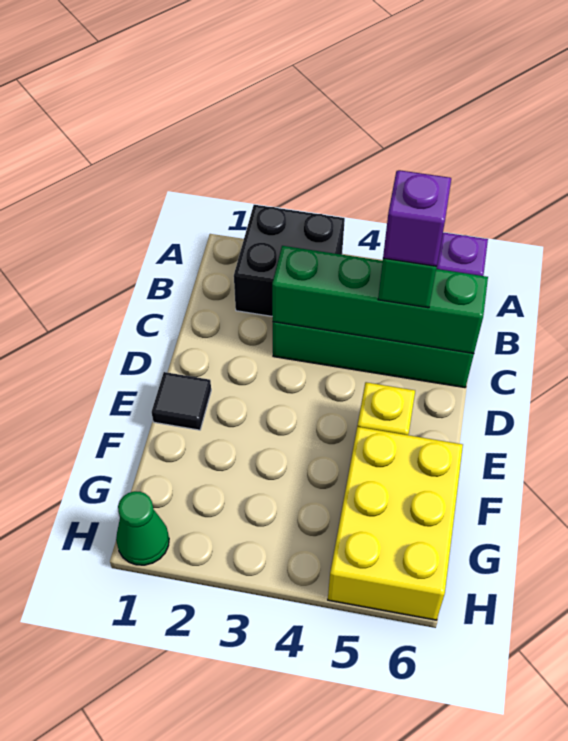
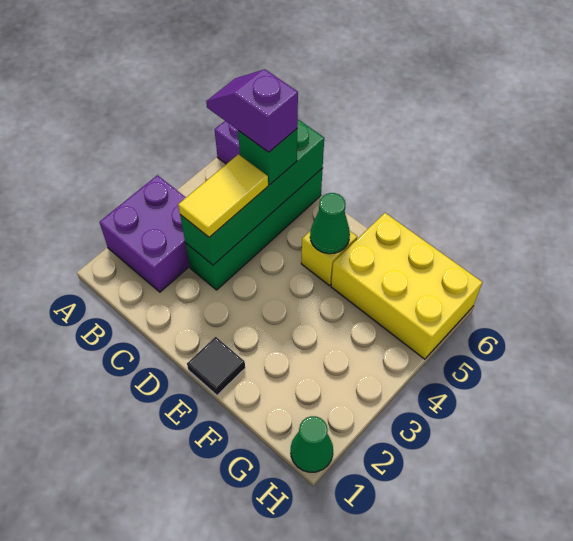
black 2x2 brick [234,205,345,316] -> purple 2x2 brick [99,175,190,292]
none -> yellow 1x2 tile [178,154,268,237]
none -> green 1x1 cone [310,193,350,254]

